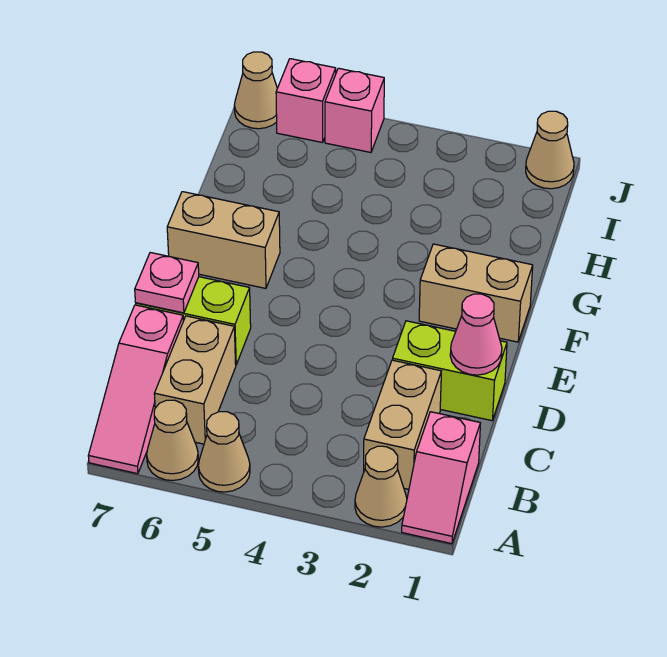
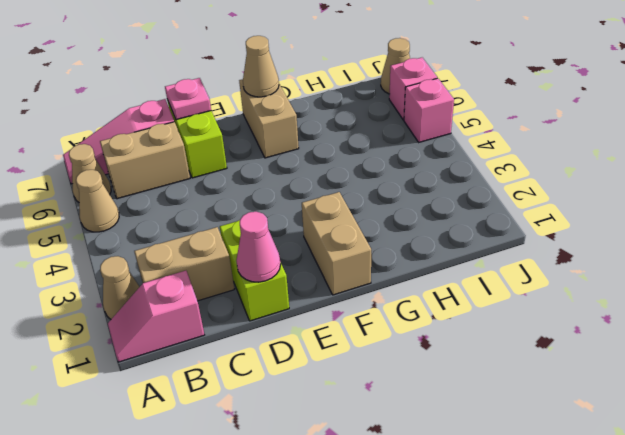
tan 1x1 cone [526,111,574,189] -> tan 1x1 cone moved to [243,36,279,97]

